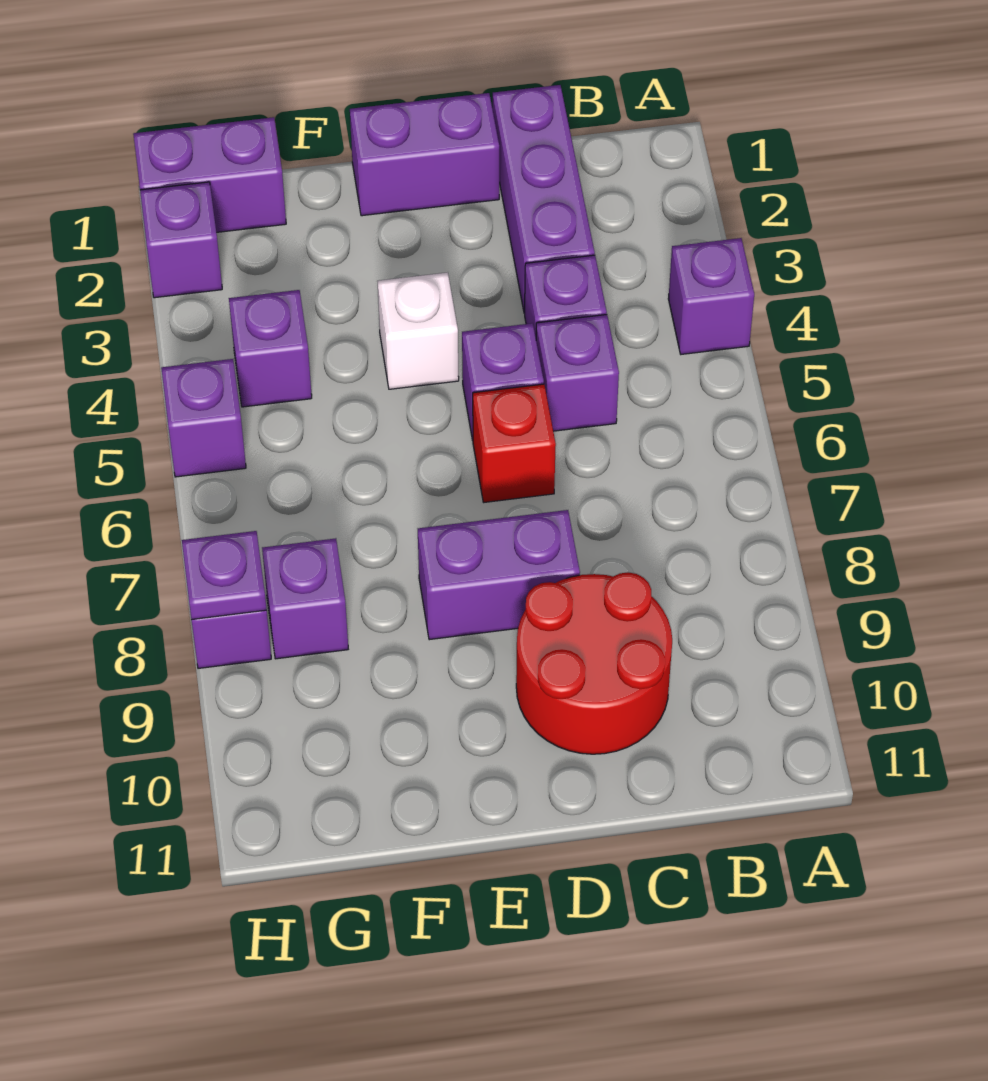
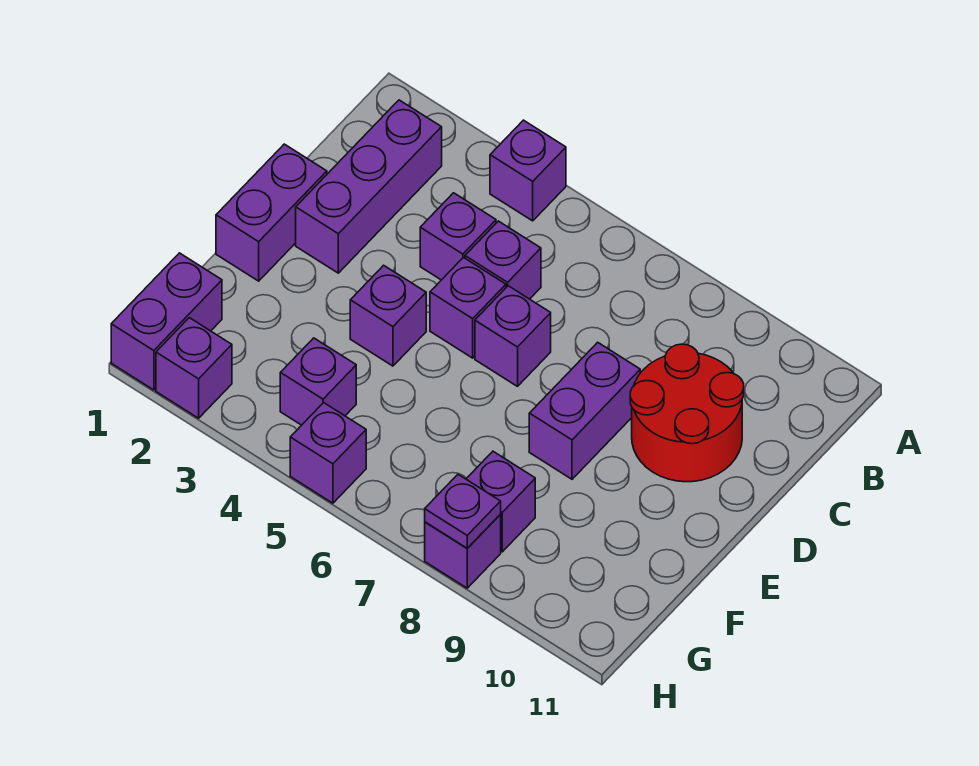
purple 1x3 brick [493,85,595,313] -> purple 1x3 brick turned to [296,100,442,273]
red 1x1 brick [473,384,556,502] -> purple 1x1 brick [475,286,551,386]
white 1x1 brick [378,272,459,389] -> purple 1x1 brick [350,265,426,366]

